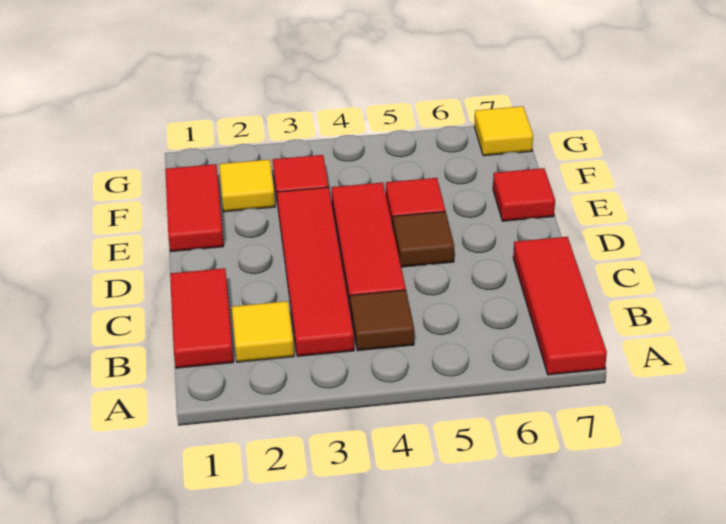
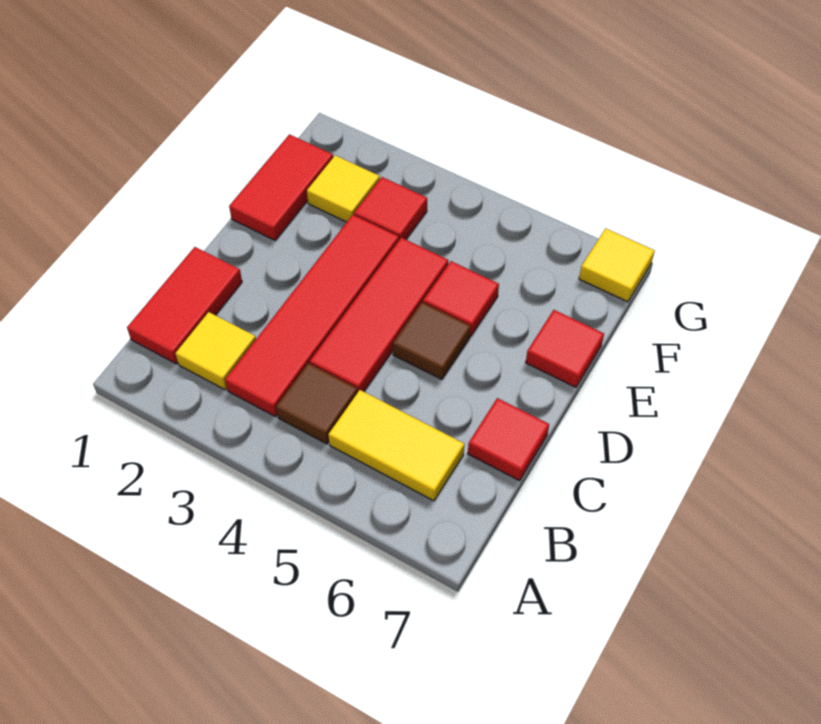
red 1x3 tile [513,237,607,375] -> red 1x1 tile [468,398,549,481]
none -> yellow 1x2 tile [328,390,464,501]

